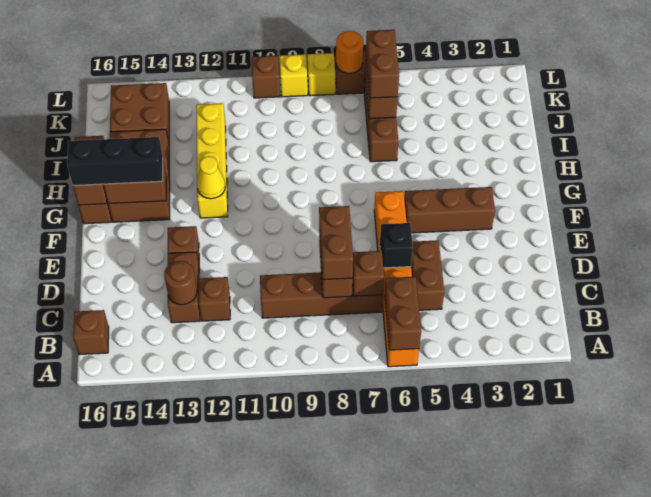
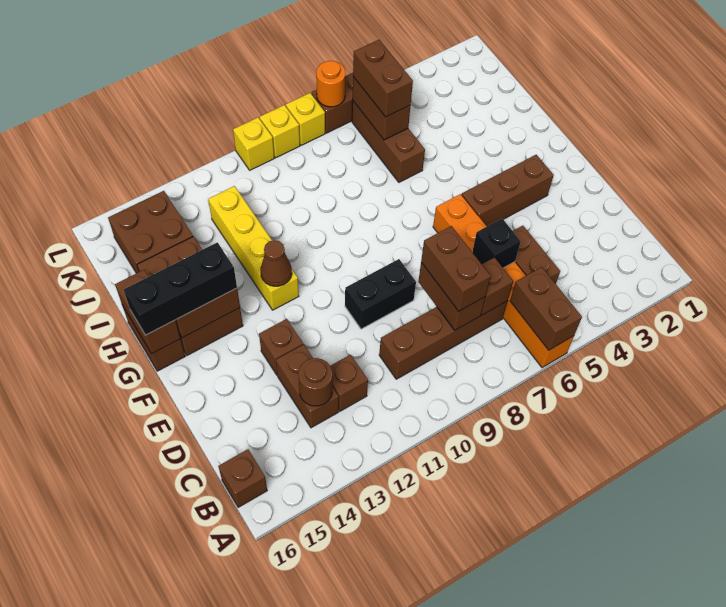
none -> black 1x2 brick [345,259,416,329]
yellow 1x1 cone [197,156,225,199] -> brown 1x1 cone [260,240,292,286]
brown 1x1 brick [252,56,280,98] -> yellow 1x1 brick [233,118,274,170]

